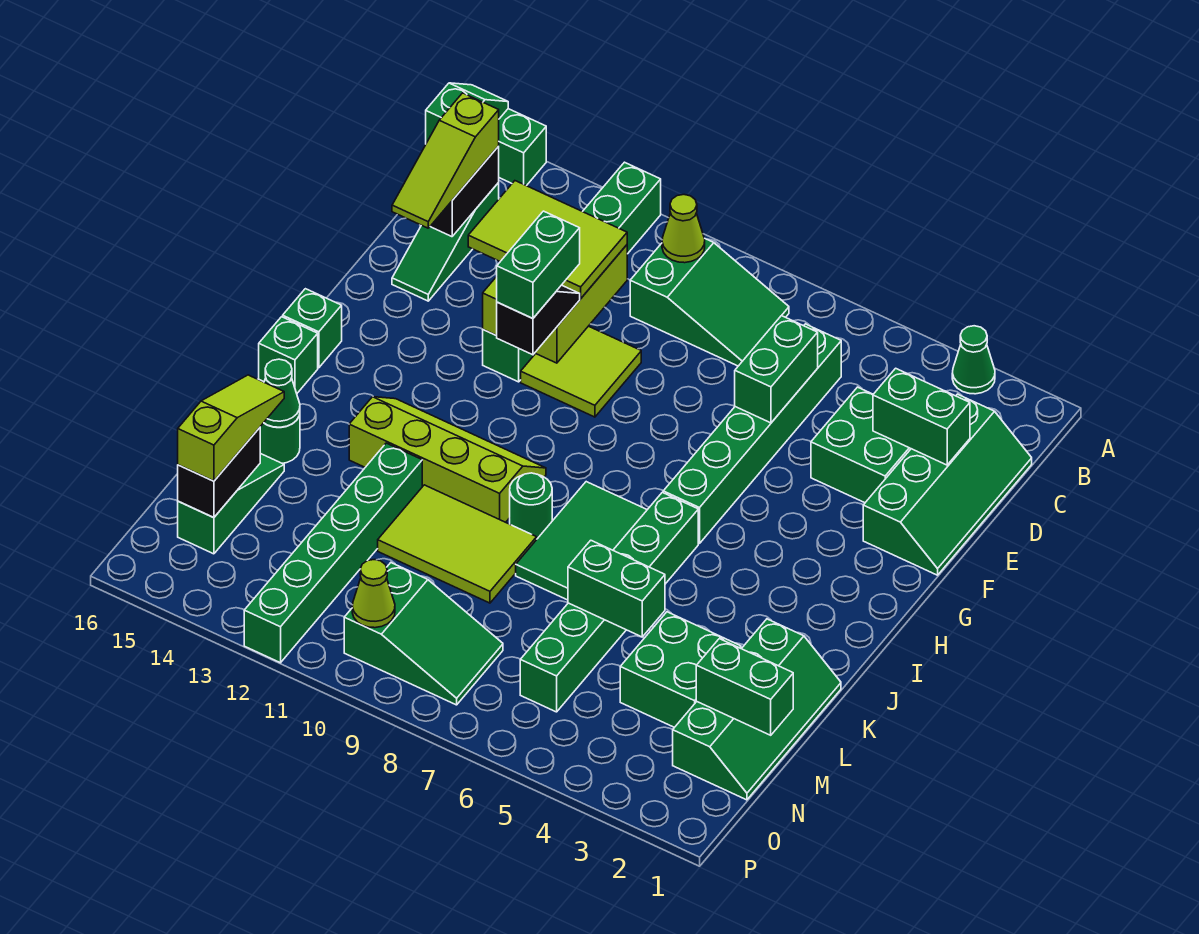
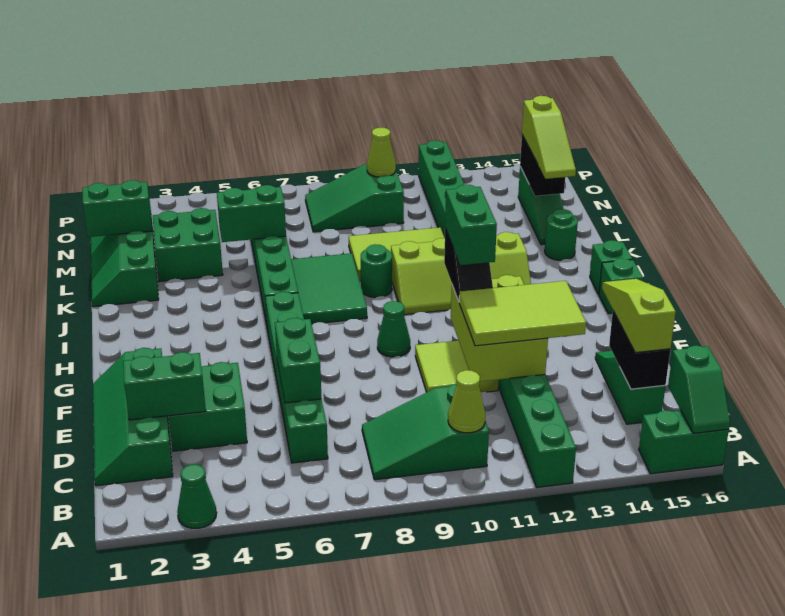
green 1x1 cone [264,359,300,427] -> green 1x1 cone moved to [377,301,410,357]

